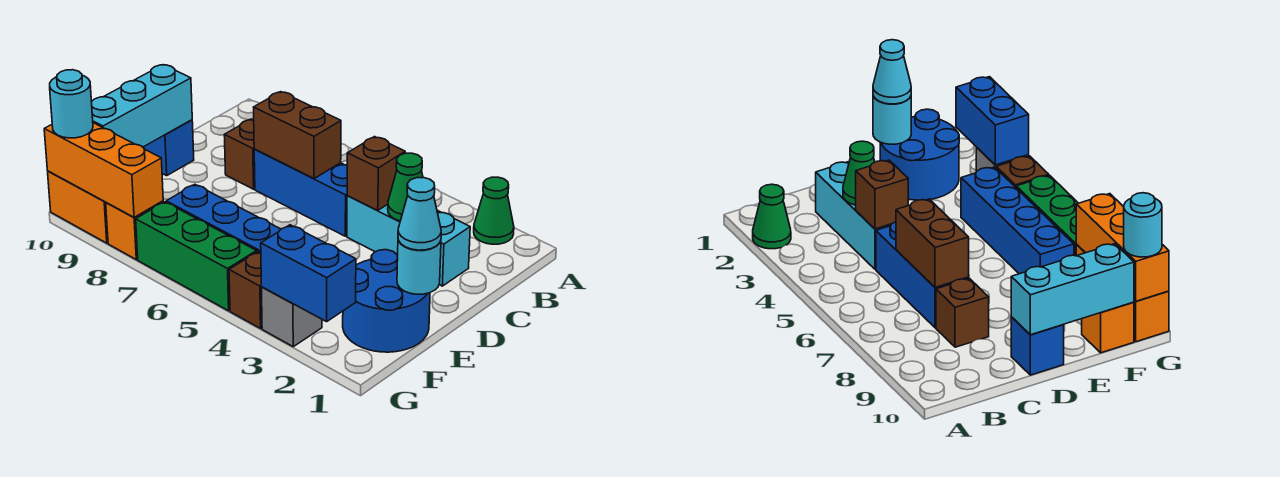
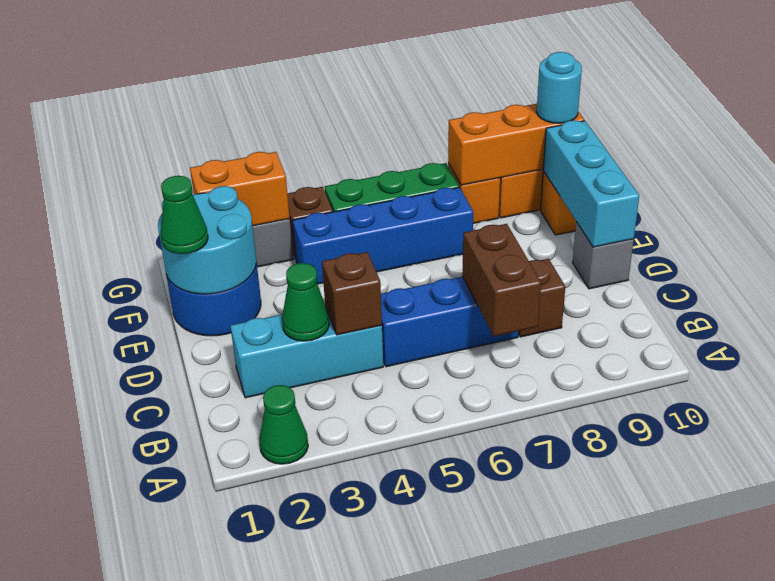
brown 1x2 brick [254,92,341,179] -> brown 1x2 brick turned to [462,224,541,336]
blue 1x1 brick [143,120,194,176] -> grey 1x1 brick [573,222,634,289]
cyan 1x1 round brick [397,240,441,294] -> cyan 2x2 round brick [158,186,256,294]
cyan 1x1 cone [398,178,441,250] -> green 1x1 cone [161,176,208,254]
blue 1x2 brick [261,225,356,322] -> orange 1x2 brick [190,152,290,226]

